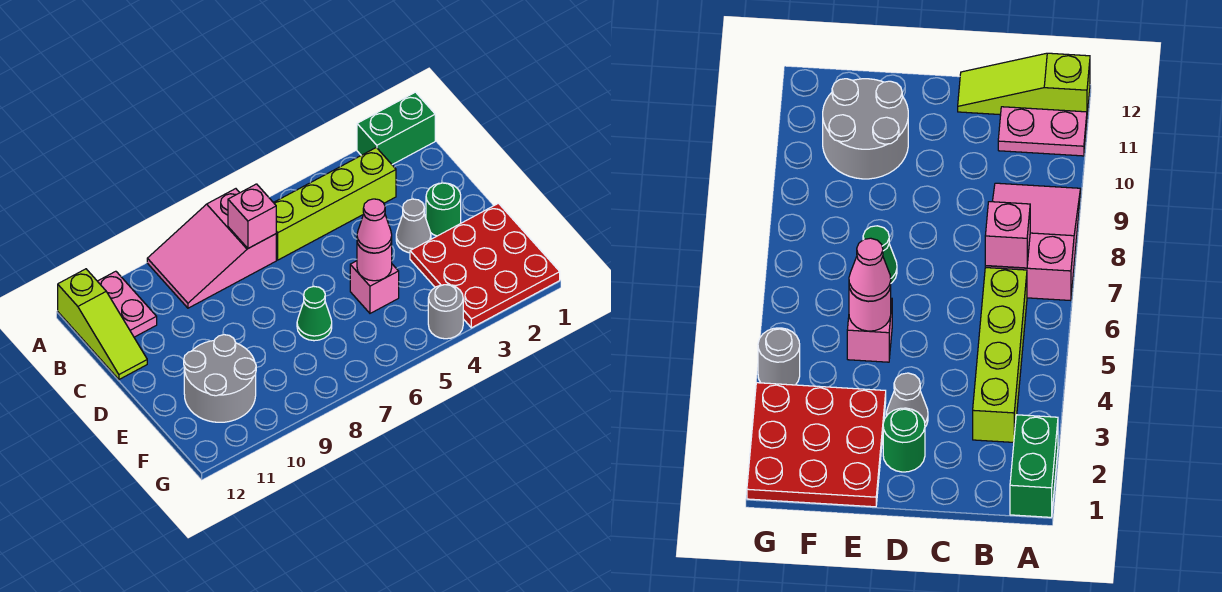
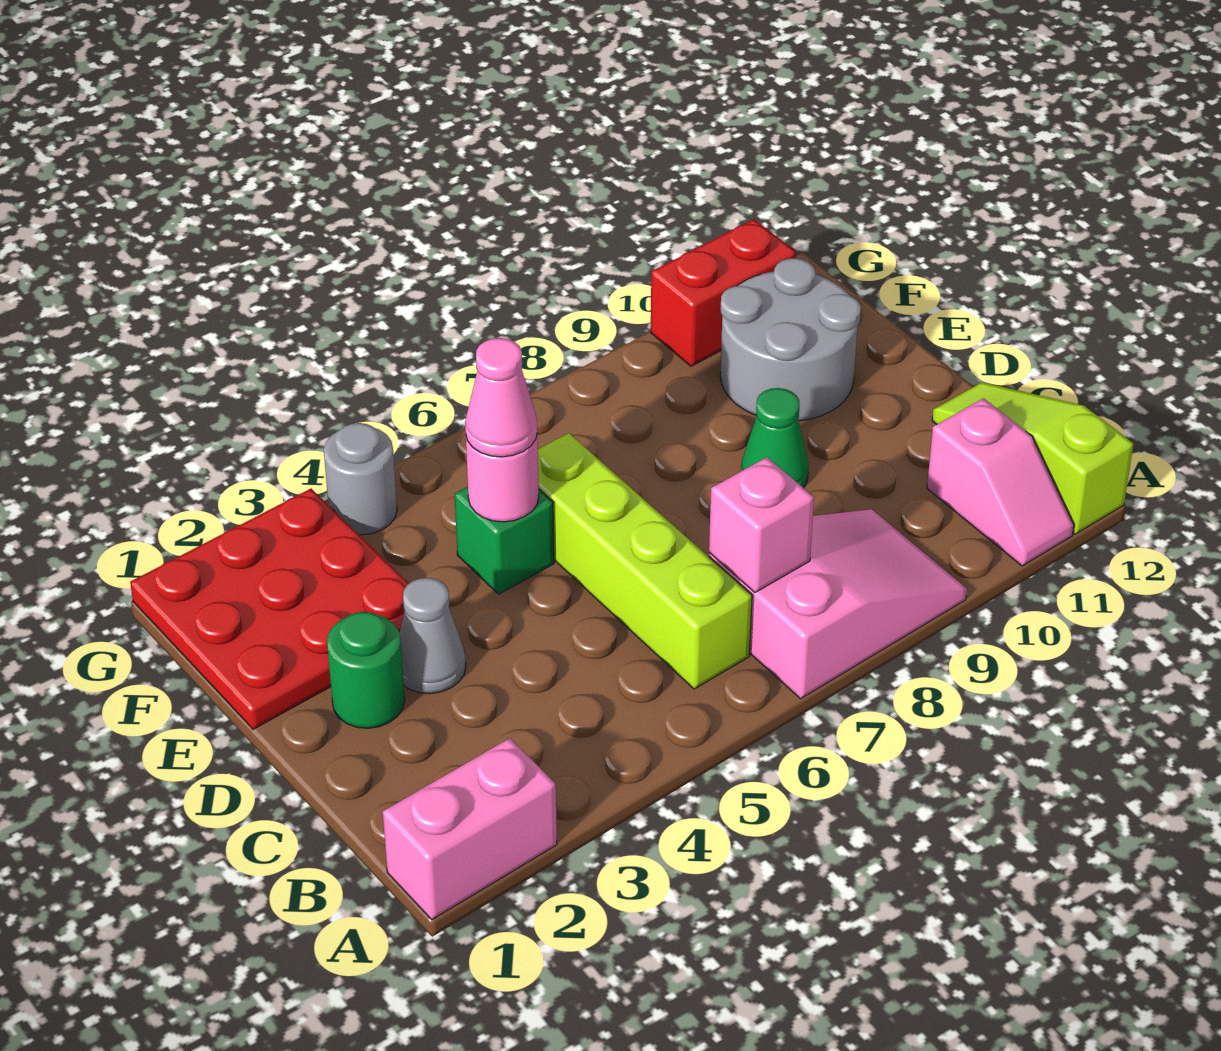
green 1x2 brick [357,92,435,165] -> pink 1x2 brick [383,738,557,919]
pink 1x2 plate [98,271,157,337] -> pink 1x2 slope [927,398,1074,566]
lime 1x4 brick [274,148,396,260] -> lime 1x4 brick turned to [538,433,752,689]
pink 1x1 brick [350,261,399,313] -> green 1x1 brick [455,487,554,594]
green 1x1 cone [297,286,332,341] -> green 1x1 cone moved to [741,388,809,488]
none -> red 1x2 brick [651,219,796,366]

